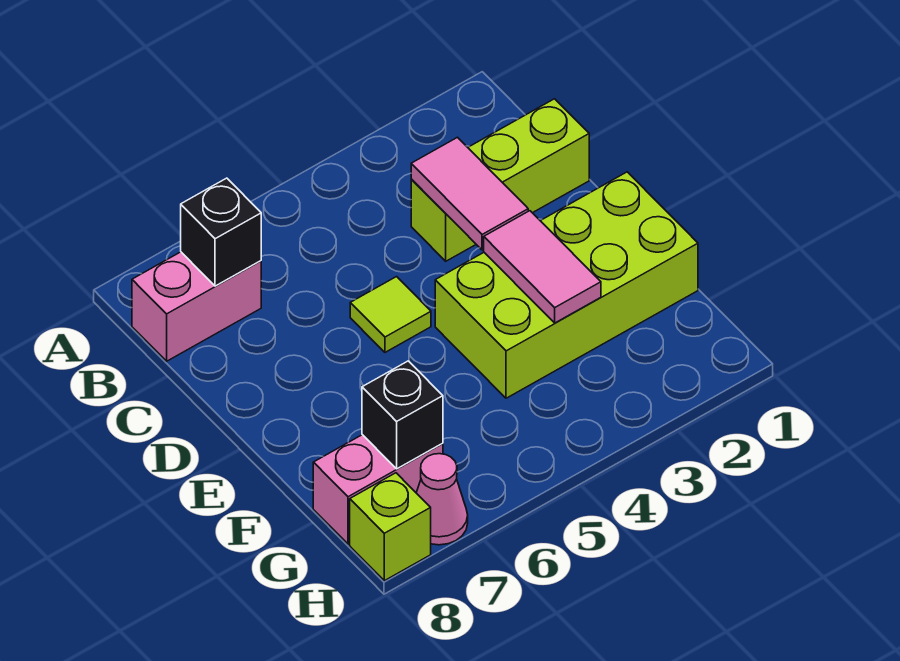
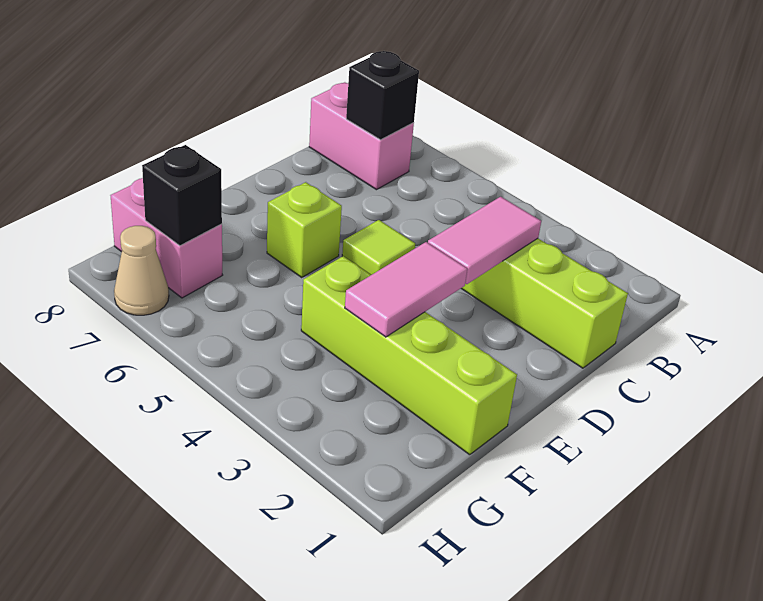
lime 2x4 brick [435,172,698,398] -> lime 1x4 brick [301,256,517,455]
pink 1x1 cone [416,454,468,545] -> tan 1x1 cone [114,226,169,315]
lime 1x1 brick [350,473,431,581] -> lime 1x1 brick moved to [267,182,342,277]

